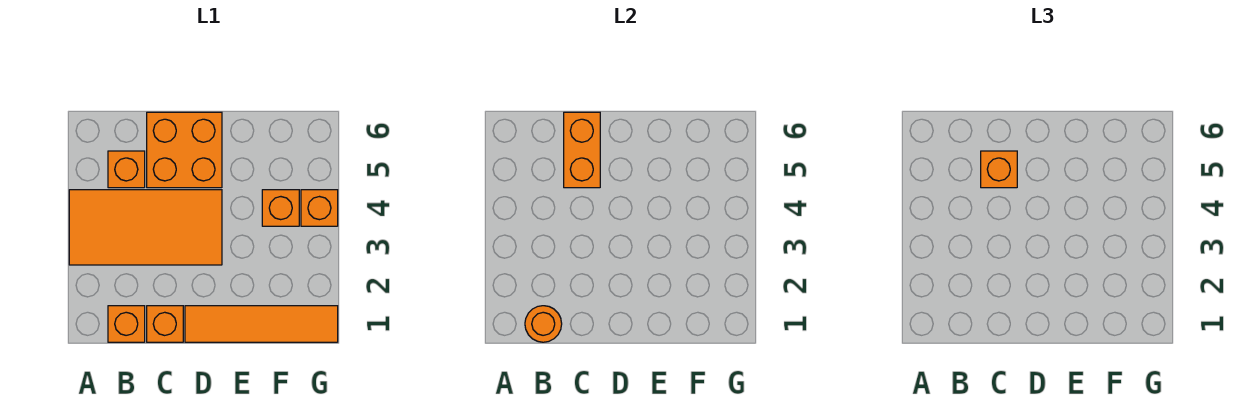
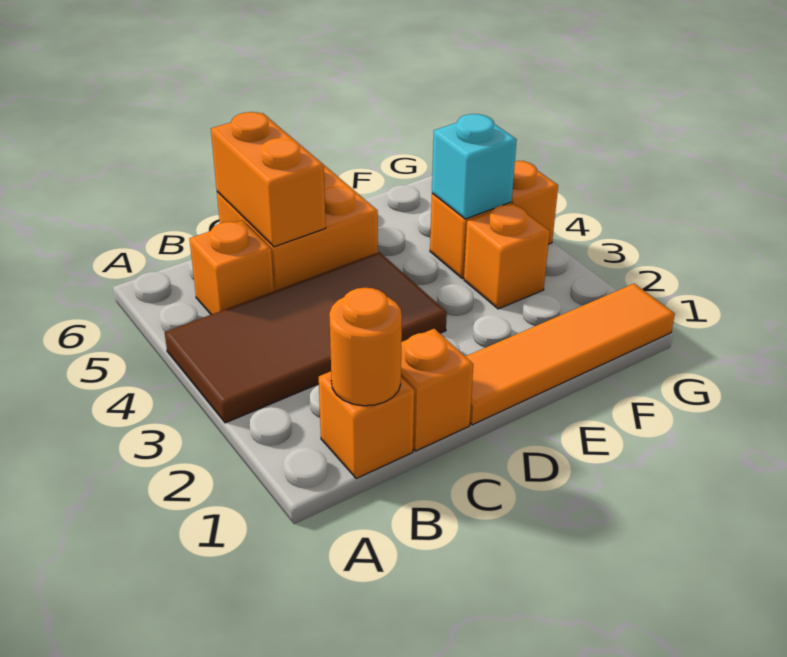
orange 2x4 tile [69,190,222,265] -> brown 2x4 tile [165,252,447,423]
orange 1x1 brick [981,151,1017,188] -> orange 1x1 brick moved to [464,204,550,309]
none -> cyan 1x1 brick [432,114,517,219]

